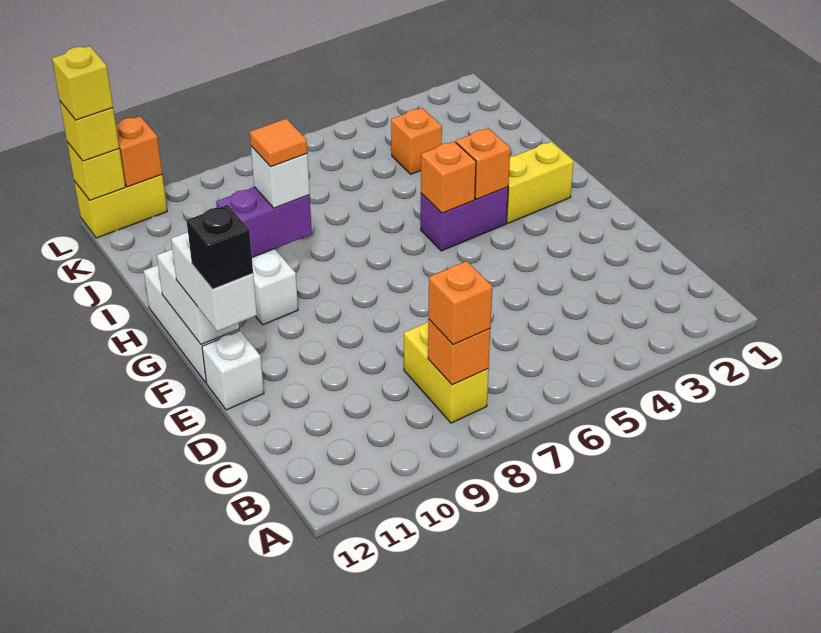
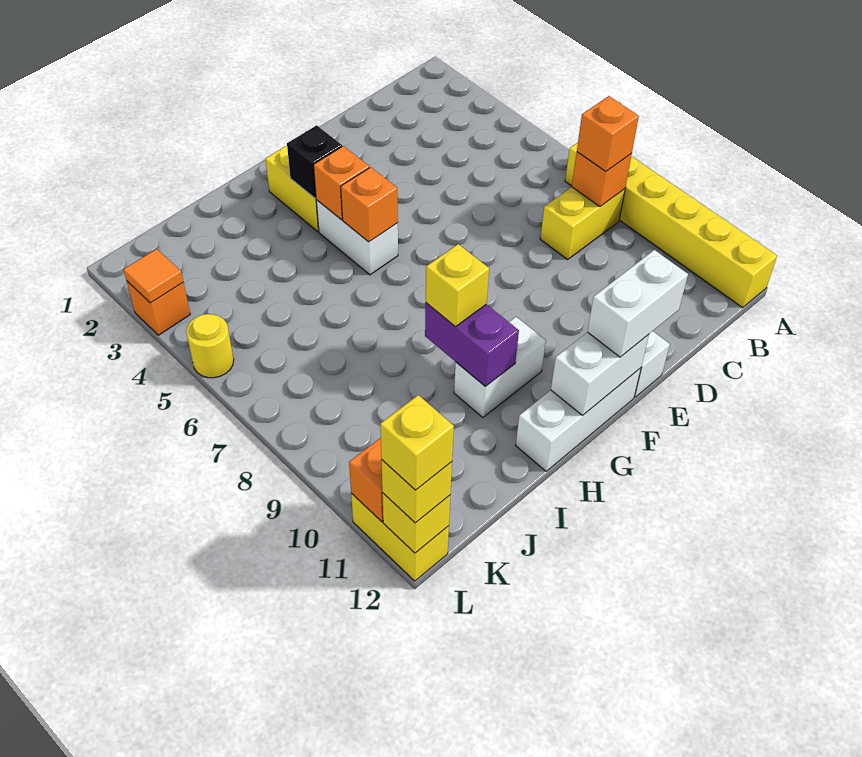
none -> yellow 1x6 brick [565,143,777,308]
black 1x1 brick [187,205,253,289] -> black 1x1 brick moved to [287,125,342,198]
purple 1x2 brick [421,187,508,251] -> white 1x2 brick [316,200,398,275]
white 1x1 brick [251,146,310,208] -> yellow 1x1 brick [426,244,489,327]
orange 1x1 tile [250,119,307,167] -> orange 1x1 tile moved to [124,249,183,303]
orange 1x1 brick [391,108,442,174] -> orange 1x1 brick moved to [127,281,190,335]
none -> yellow 1x1 round brick [186,314,234,378]

